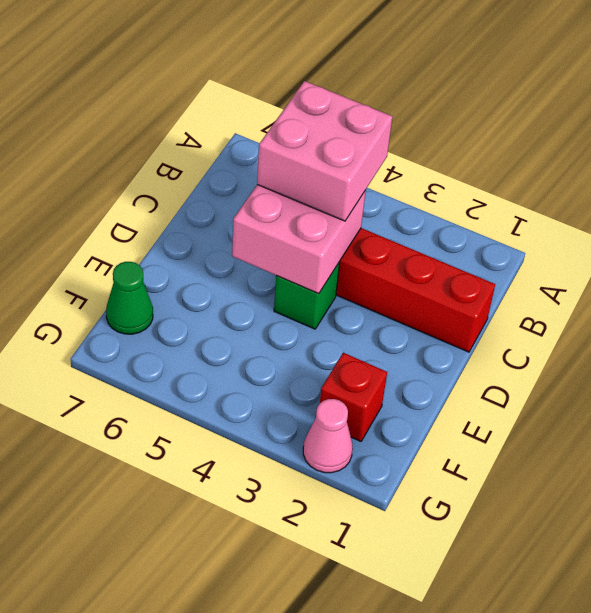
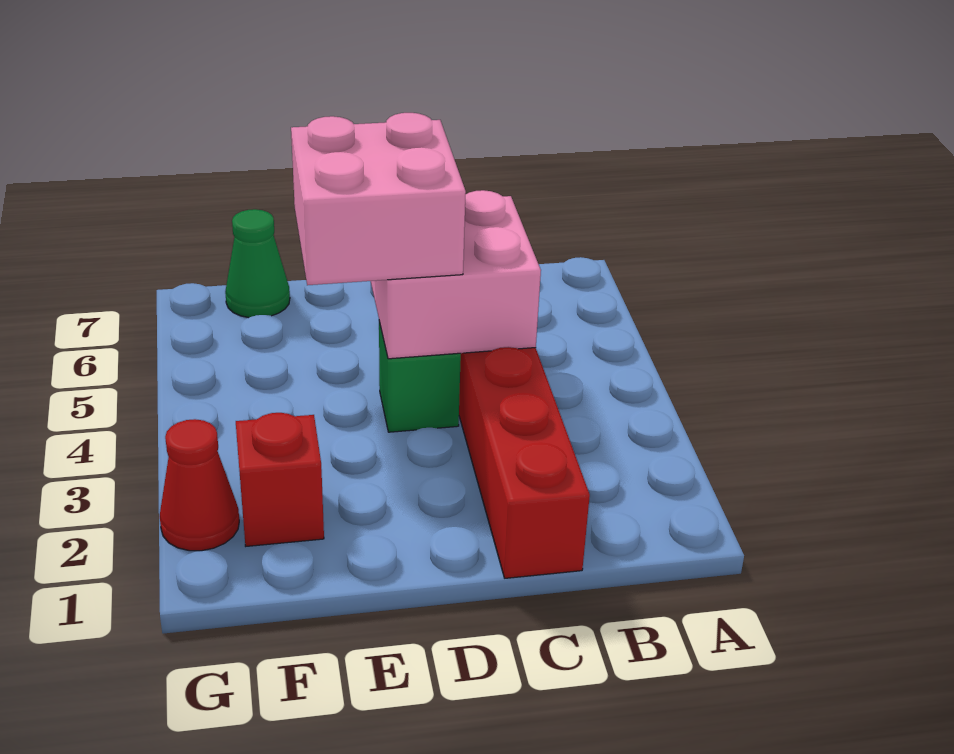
pink 2x2 brick [257,81,392,221] -> pink 2x2 brick moved to [291,113,466,285]
pink 1x1 cone [303,399,353,473] -> red 1x1 cone [160,419,239,551]

